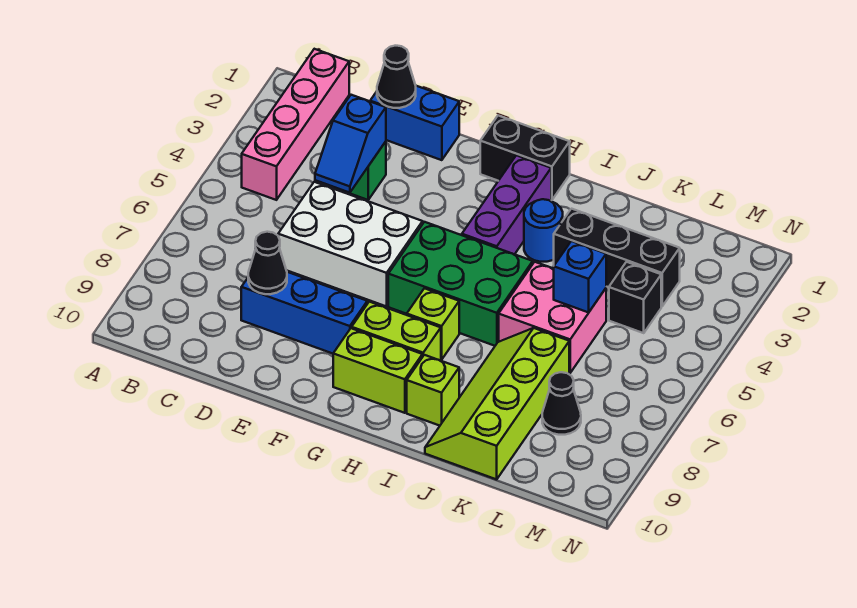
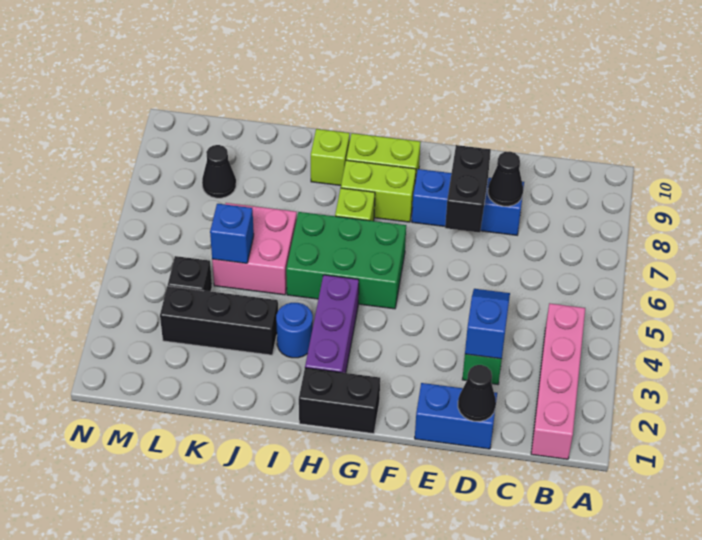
white 2x3 brick [278,182,423,306] -> none
none -> black 1x2 brick [445,145,491,233]
lime 2x4 slope [425,328,569,479] -> none

